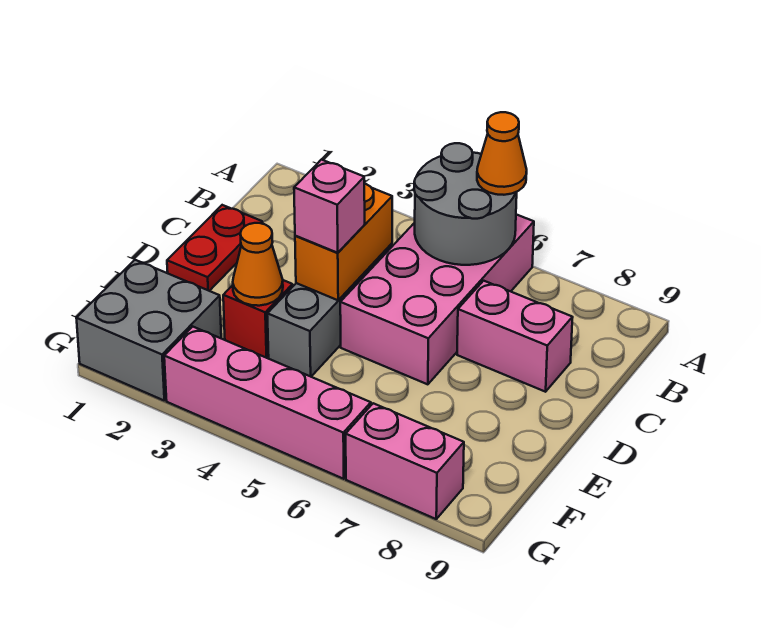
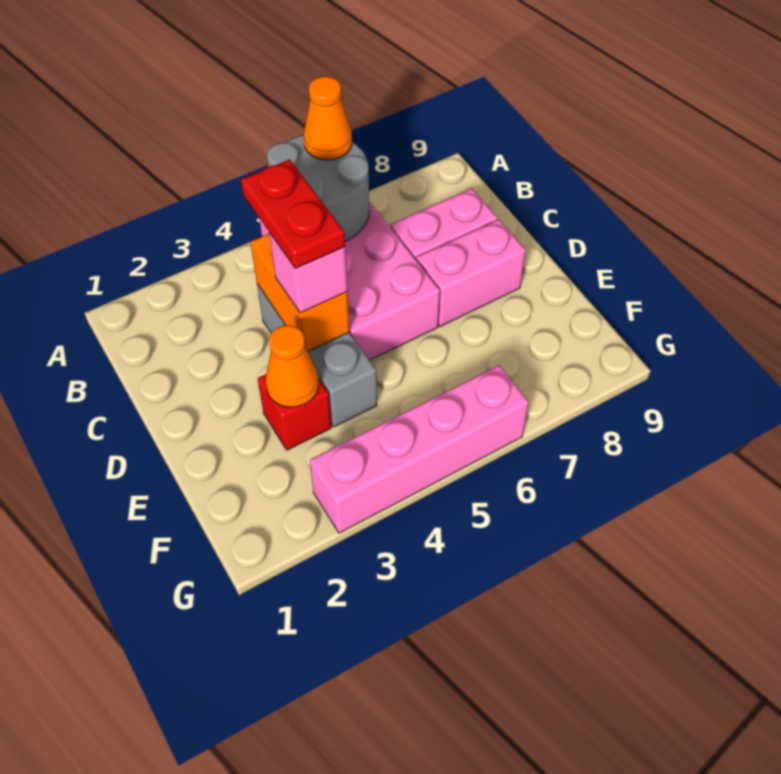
red 1x2 plate [167,205,263,291] -> red 1x2 plate moved to [241,159,345,268]
grey 2x2 brick [76,260,221,400] -> none
pink 1x2 brick [346,403,464,519] -> pink 1x2 brick moved to [416,219,526,326]

